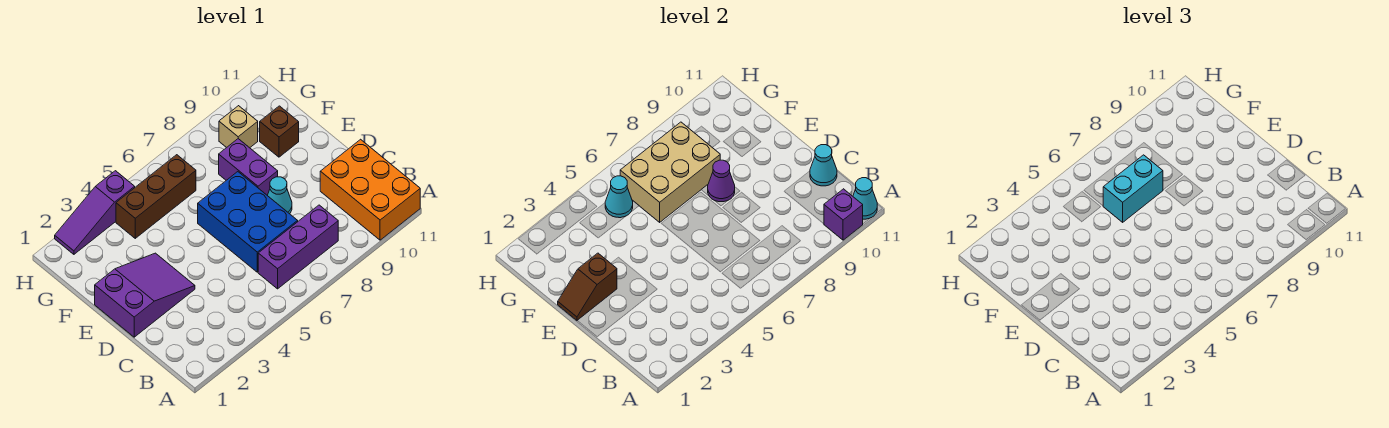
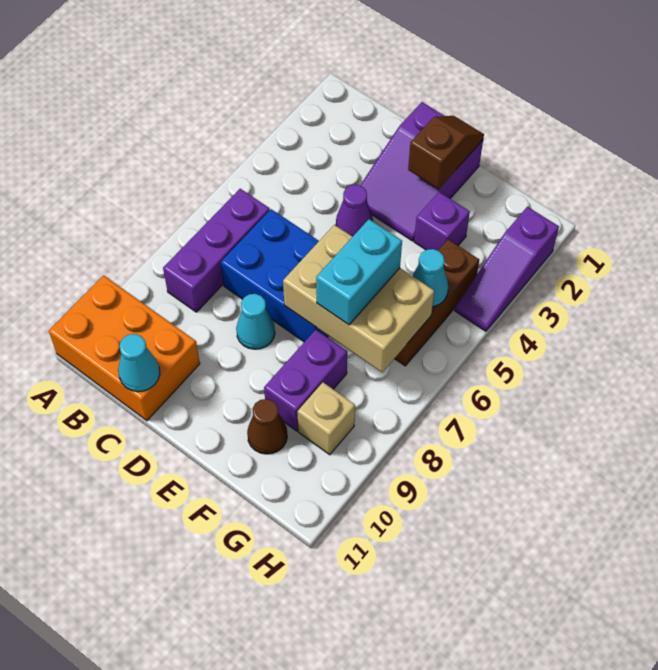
purple 1x1 brick [824,189,863,240] -> purple 1x1 brick moved to [414,192,470,251]
cyan 1x1 cone [853,178,877,219] -> none
purple 1x2 brick [219,139,278,195] -> purple 1x2 brick turned to [264,330,347,431]
purple 1x1 cone [708,160,735,202] -> purple 1x1 cone moved to [336,185,373,237]
tan 2x3 brick [620,122,720,222] -> tan 2x3 brick turned to [283,225,434,372]
brown 1x1 brick [260,106,299,157] -> brown 1x1 cone [247,399,287,454]
purple 1x3 slope [55,171,135,254] -> purple 1x3 slope turned to [455,207,559,331]

